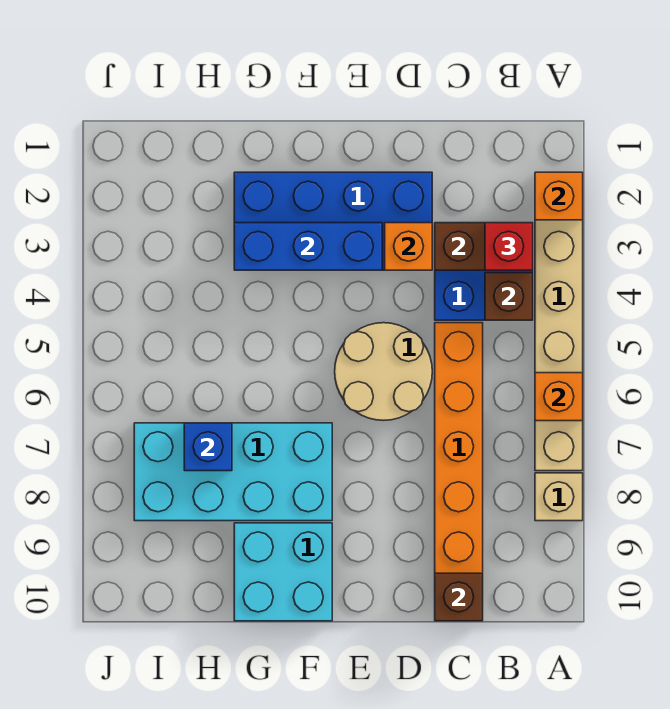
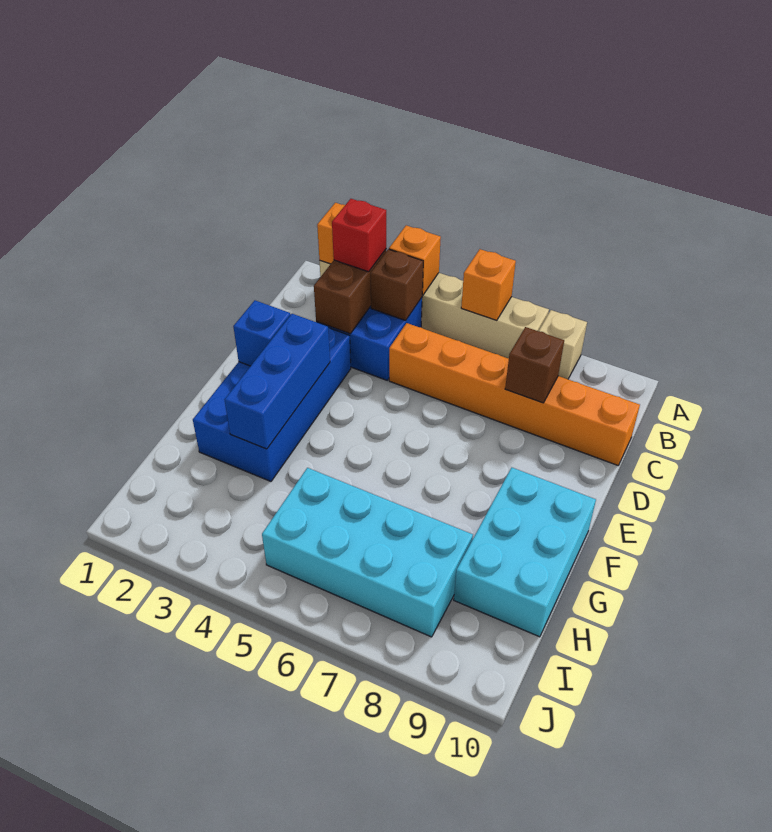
brown 1x1 brick [435,573,483,621] -> brown 1x1 brick moved to [505,327,564,403]
orange 1x1 brick [385,223,432,270] -> orange 1x1 brick moved to [389,225,441,295]
tan 2x2 round brick [335,323,432,420] -> none
cyan 2x4 brick [134,423,332,521] -> cyan 2x4 brick turned to [262,468,473,637]
cyan 2x2 brick [234,523,332,621] -> cyan 2x3 brick [454,468,596,637]
blue 1x1 brick [184,423,232,471] -> blue 1x1 brick moved to [233,300,290,366]

